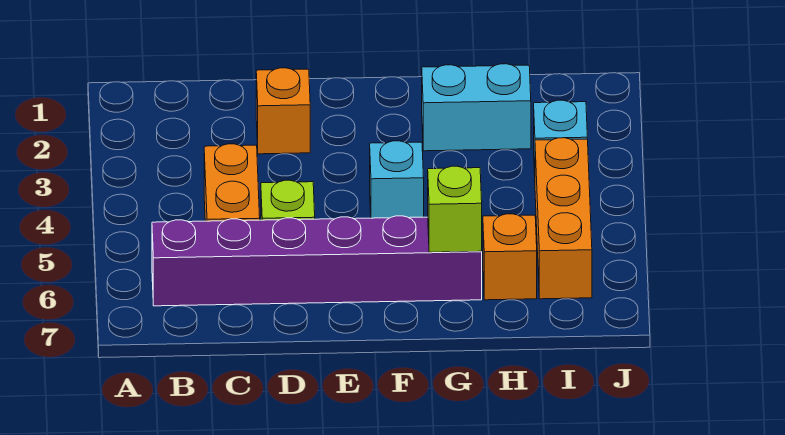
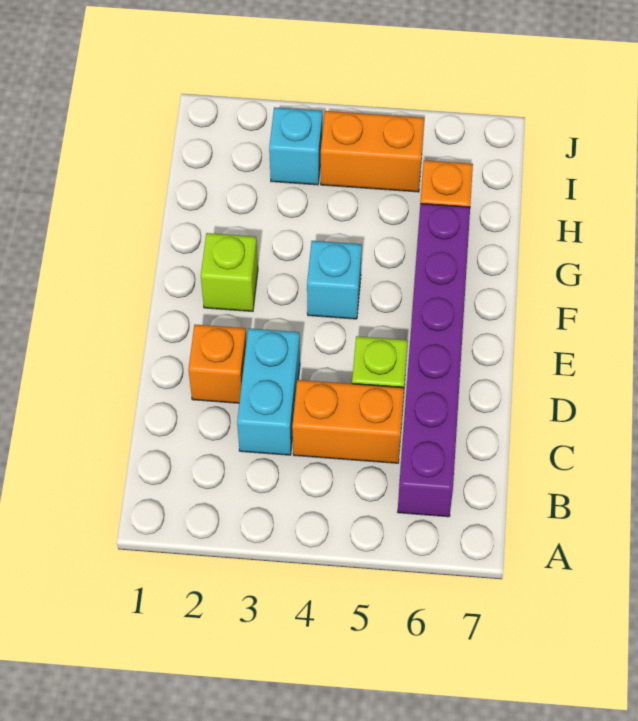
cyan 1x2 brick [422,64,531,151] -> cyan 1x2 brick moved to [237,328,300,455]
lime 1x1 brick [428,166,482,252] -> lime 1x1 brick moved to [201,233,258,311]
orange 1x3 brick [535,138,592,299] -> orange 1x2 brick [321,111,424,192]

